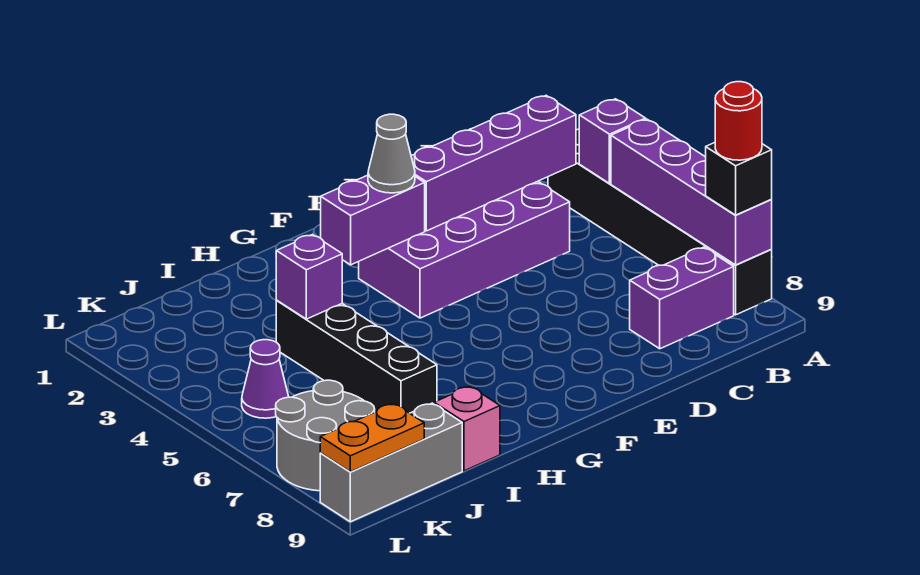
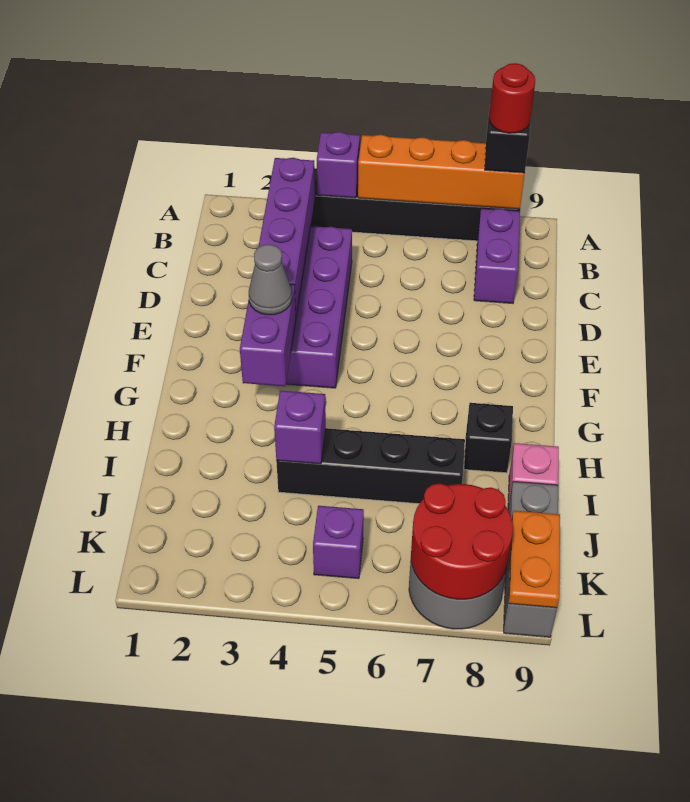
purple 1x4 brick [611,119,772,265] -> orange 1x4 brick [358,135,525,209]
none -> black 1x1 brick [464,403,513,473]
purple 1x1 cone [242,340,289,418] -> purple 1x1 brick [313,506,364,579]
none -> red 2x2 round brick [411,483,513,599]

